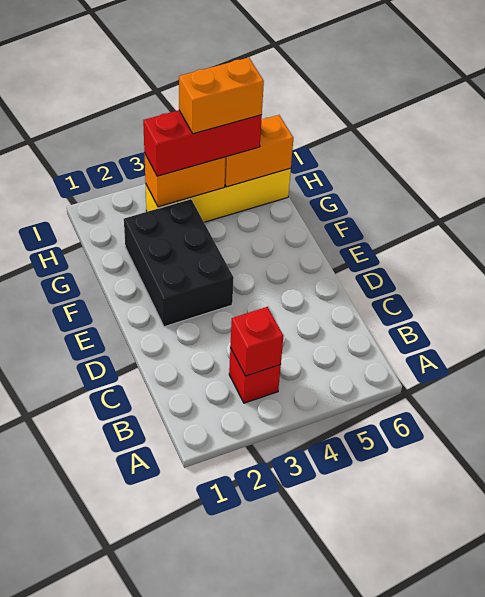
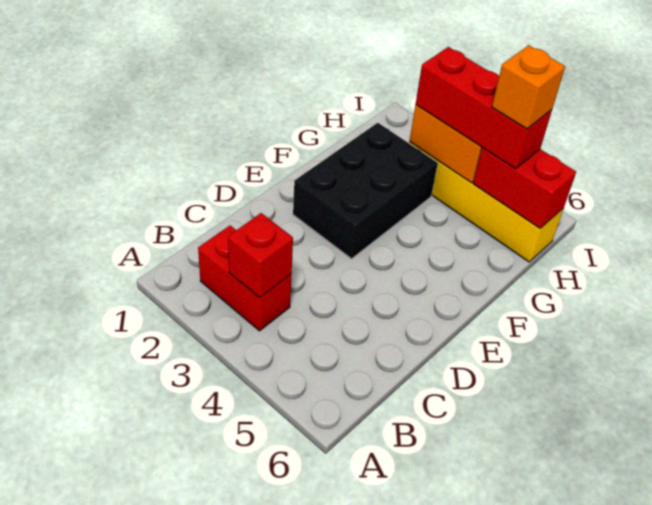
red 1x1 brick [229,348,281,403] -> red 1x2 brick [198,226,292,331]
orange 1x2 brick [179,58,264,134] -> orange 1x1 brick [492,45,565,129]
orange 1x2 brick [225,115,293,187] -> red 1x2 brick [473,148,576,228]

